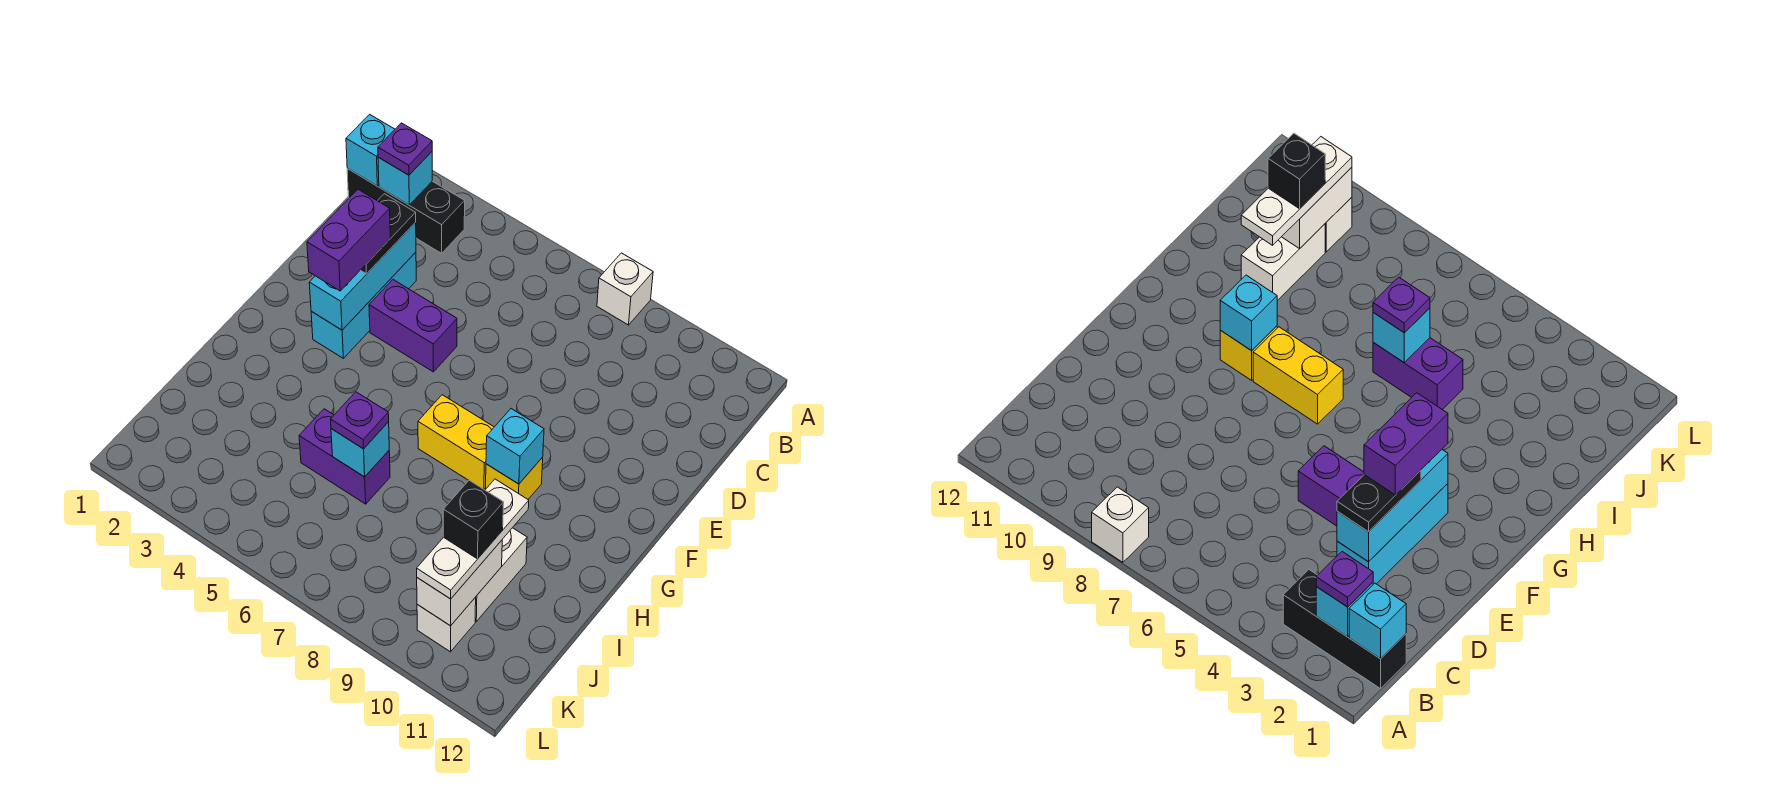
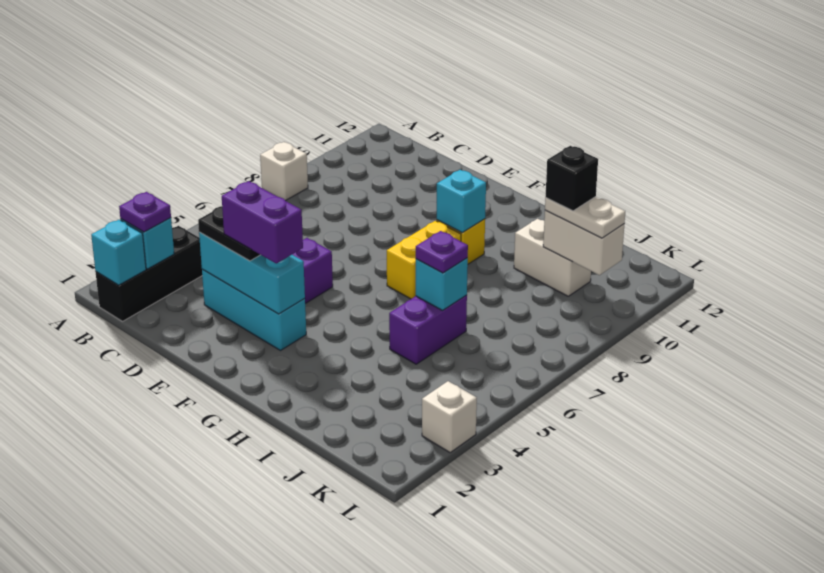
white 1x3 plate [417,479,529,599] -> white 1x2 plate [545,197,625,238]
white 1x1 brick [417,597,476,652] -> white 1x1 brick moved to [422,381,477,452]

